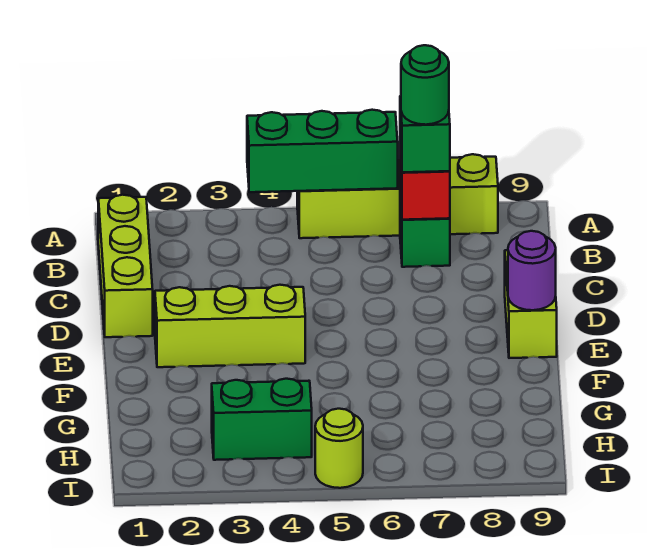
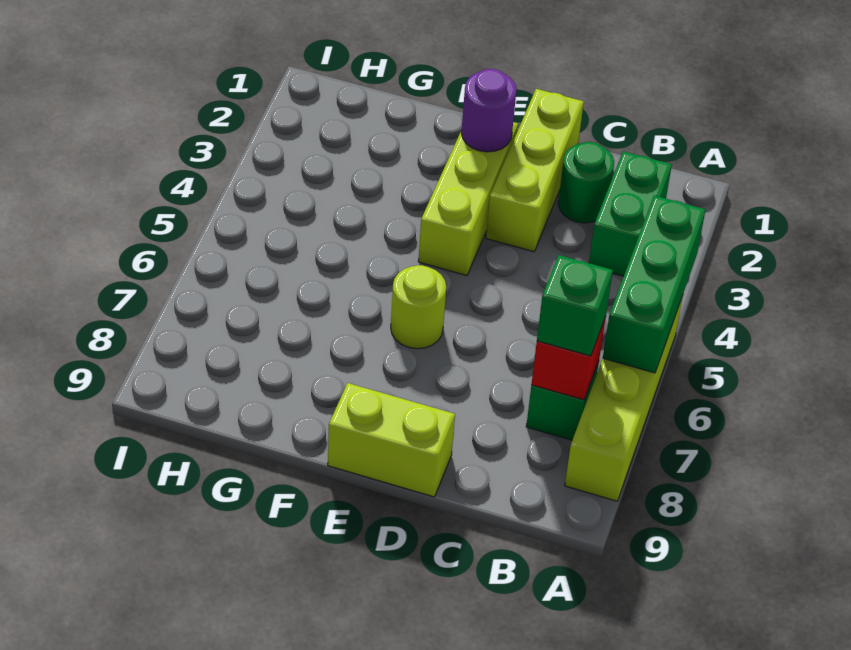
lime 1x3 brick [98,195,153,337] -> lime 1x3 brick turned to [486,89,584,252]
green 1x1 round brick [401,45,449,125] -> green 1x1 round brick moved to [558,142,614,223]
purple 1x1 round brick [508,231,556,310] -> purple 1x1 round brick moved to [461,69,517,152]
green 1x2 brick [212,379,312,460] -> green 1x2 brick moved to [589,151,672,276]
lime 1x1 round brick [315,409,363,488] -> lime 1x1 round brick moved to [391,265,446,349]

